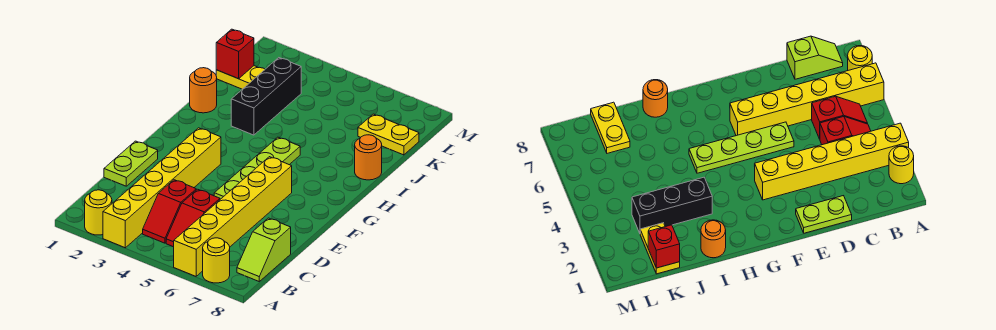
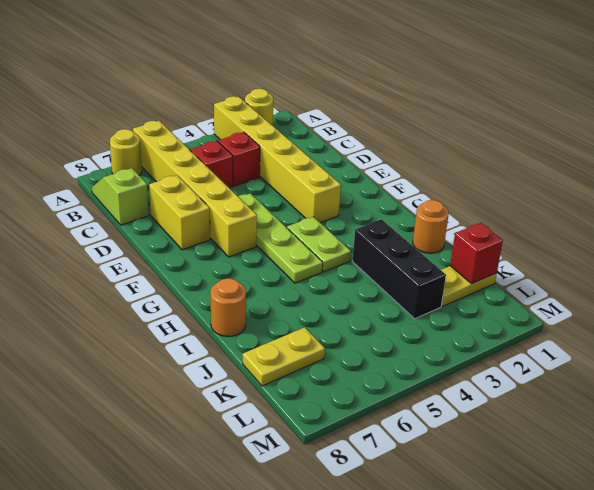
lime 1x2 plate [104,141,158,186] -> lime 1x2 plate moved to [287,217,351,272]
none -> yellow 1x2 brick [149,175,210,250]

